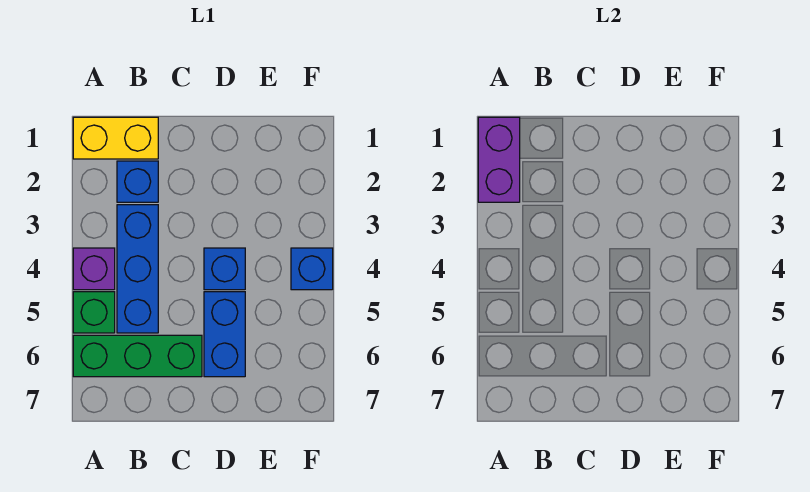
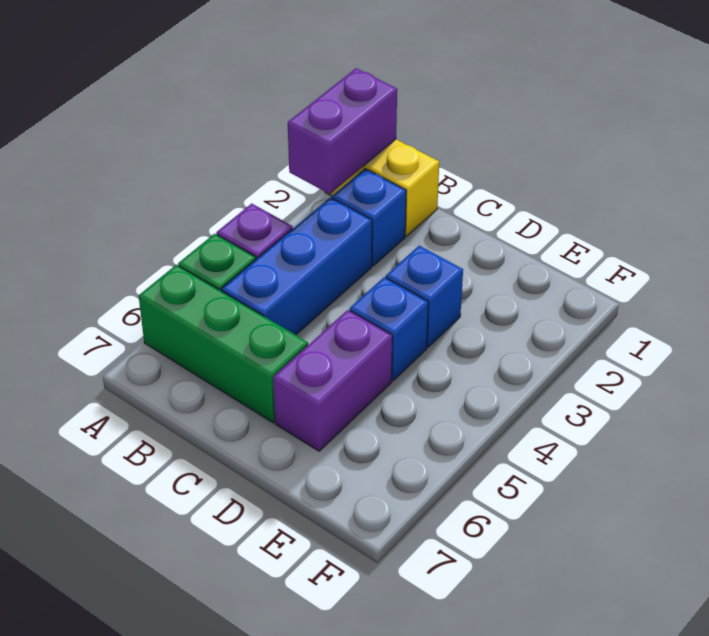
blue 1x2 brick [204,292,245,377] -> purple 1x2 brick [273,310,392,451]
blue 1x1 brick [291,248,333,290] -> blue 1x1 brick moved to [386,246,463,347]

